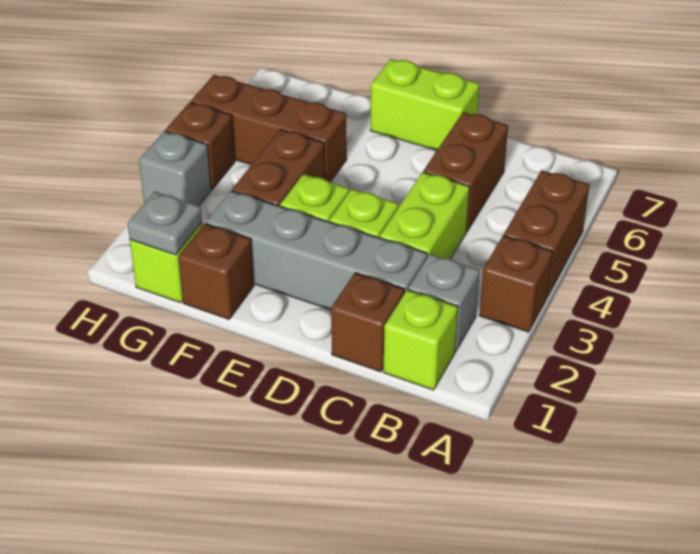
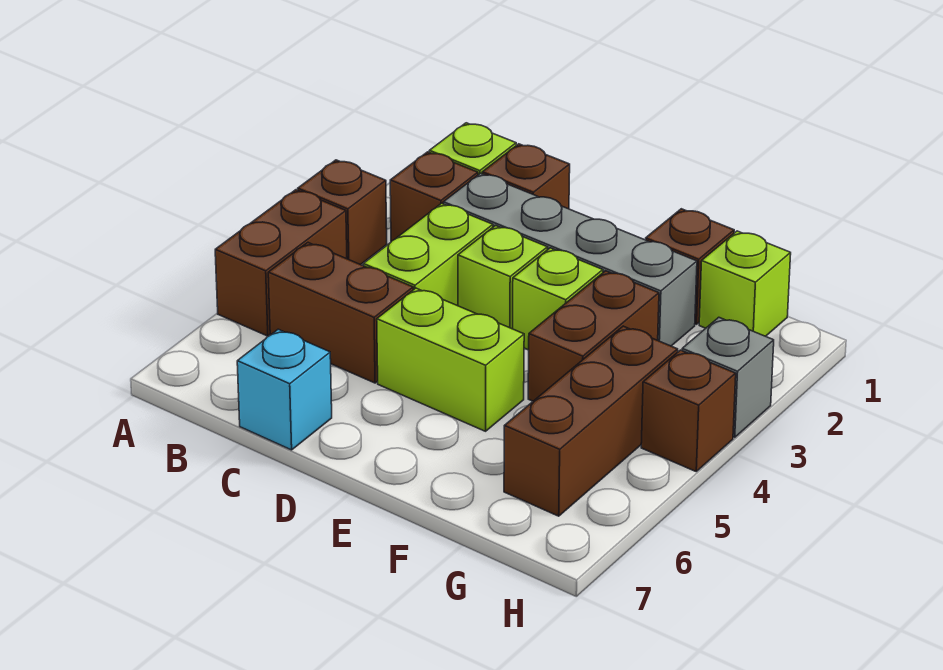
grey 1x1 brick [408,254,480,352] -> brown 1x1 brick [390,152,478,242]
brown 1x2 brick [423,112,508,232] -> brown 1x2 brick turned to [268,243,413,383]
none -> cyan 1x1 brick [237,329,332,450]
lime 1x2 brick [370,59,479,150] -> lime 1x2 brick moved to [377,288,524,431]
brown 1x3 brick [191,75,347,182] -> brown 1x3 brick turned to [504,326,678,516]
grey 1x1 plate [128,192,202,255] -> none

